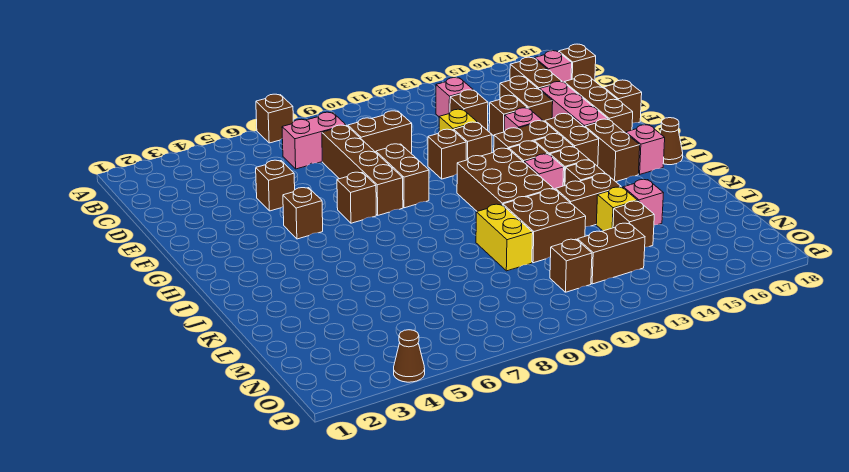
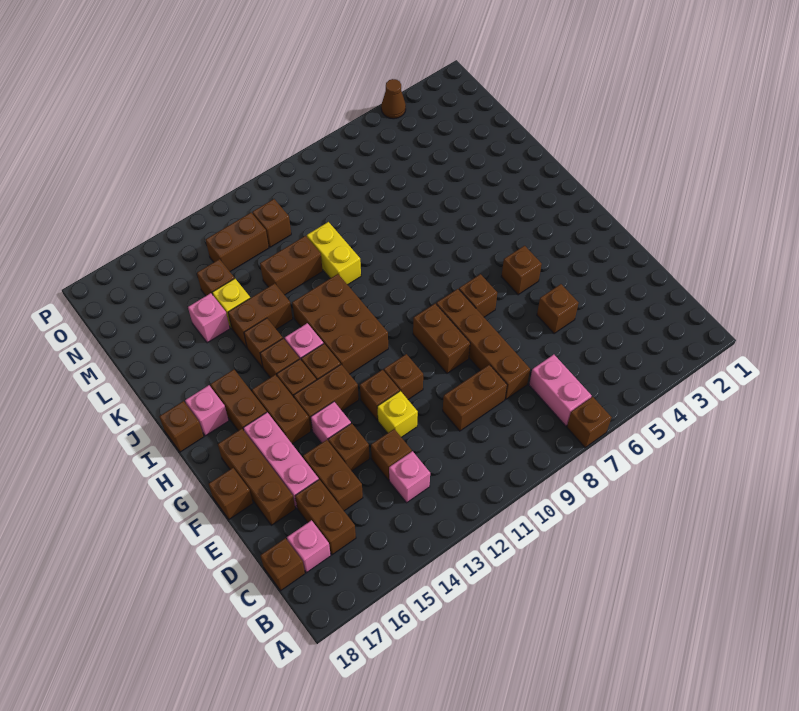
pink 1x2 brick [282,112,346,169] -> pink 1x2 brick turned to [529,355,592,426]
brown 1x1 cone [660,118,683,165] -> brown 1x1 brick [159,401,204,452]
brown 2x2 brick [503,189,586,263] -> brown 1x2 brick [260,236,323,295]

